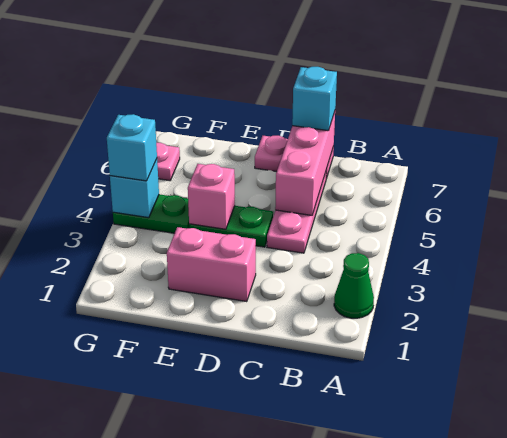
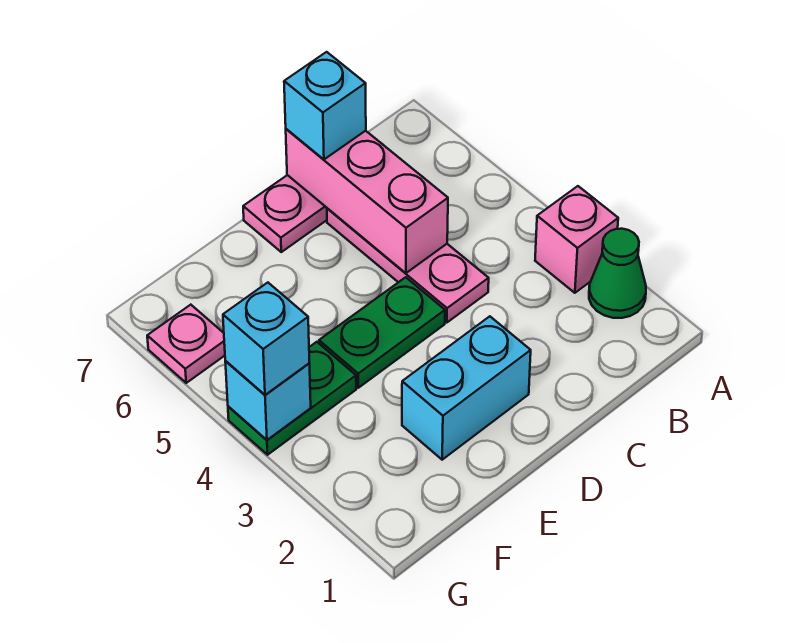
pink 1x2 brick [167,227,256,302] -> cyan 1x2 brick [402,316,531,460]
pink 1x1 brick [188,164,235,229] -> pink 1x1 brick moved to [535,186,618,293]

